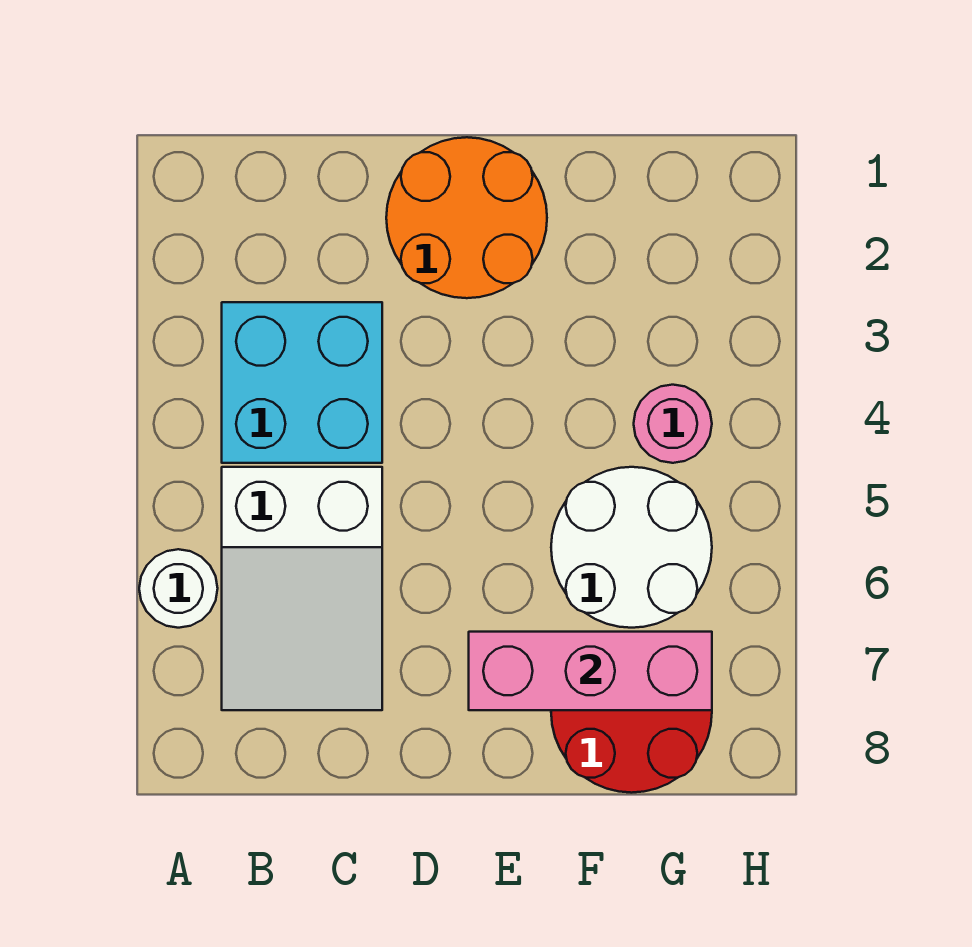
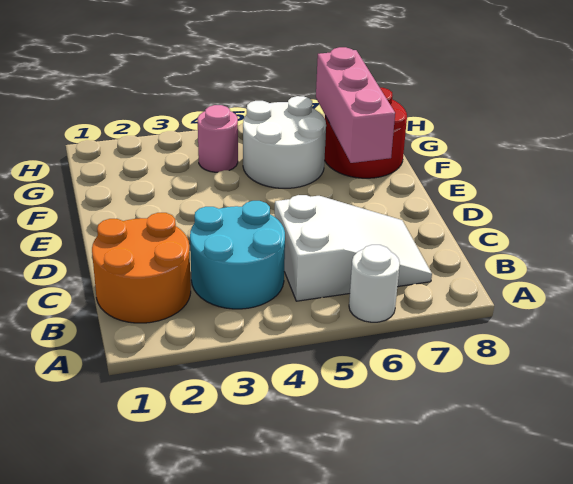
cyan 2x2 brick [222,302,382,463] -> cyan 2x2 round brick [190,201,285,309]
orange 2x2 round brick [386,137,547,298] -> orange 2x2 round brick moved to [92,212,191,323]

